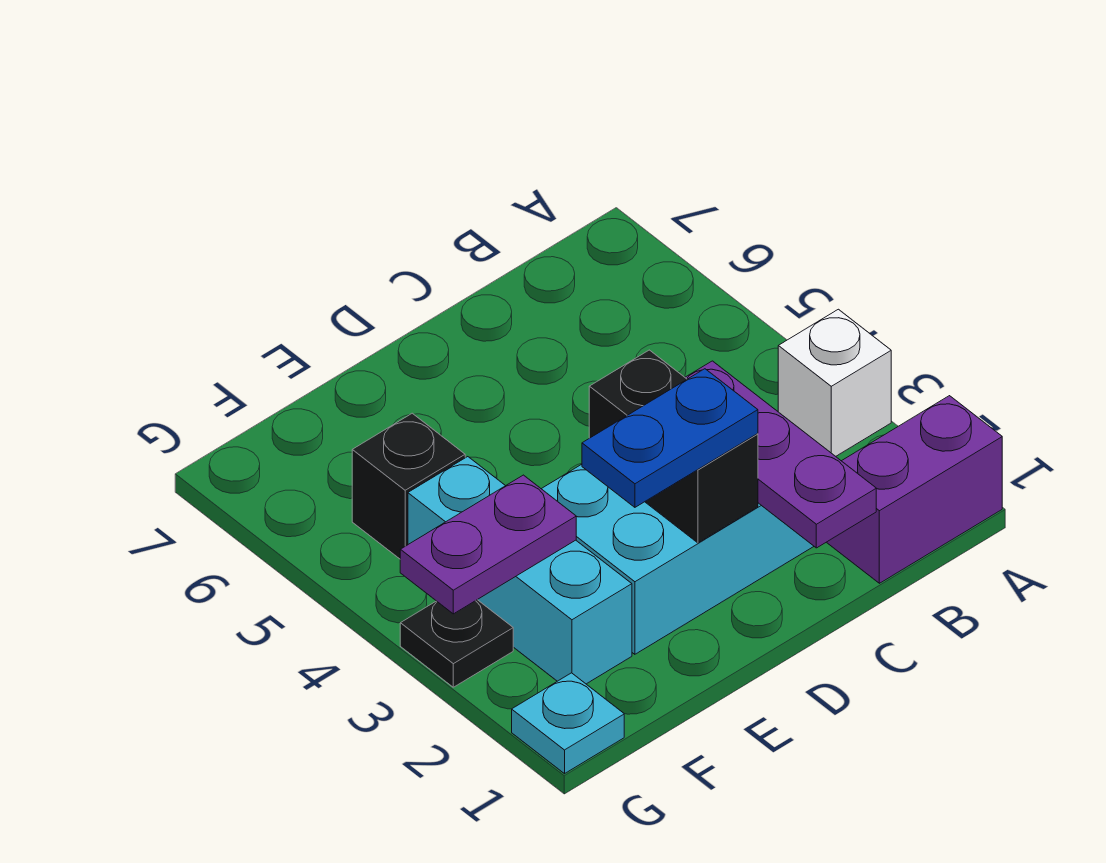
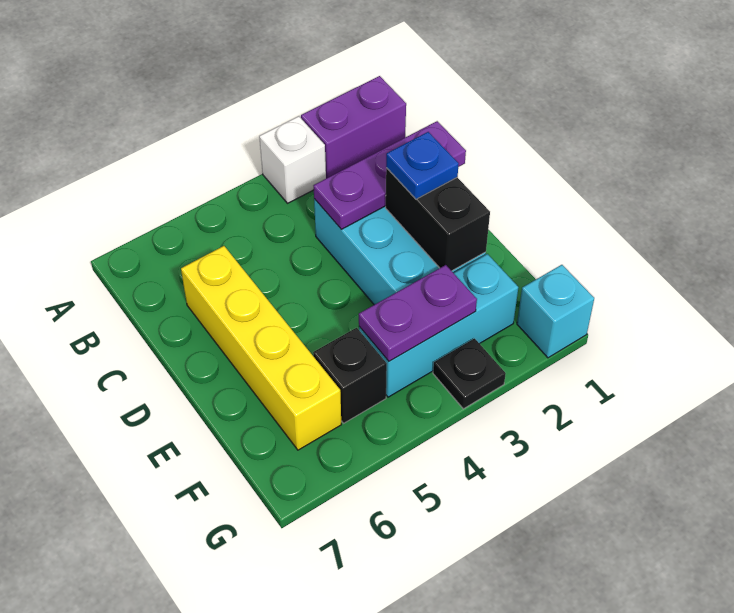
purple 1x2 brick [827,396,1002,583] -> purple 1x2 brick turned to [301,76,406,178]
none -> yellow 1x4 brick [181,246,341,450]
black 1x2 brick [589,350,758,543] -> black 1x2 brick turned to [386,168,490,271]
blue 1x2 plate [582,369,758,507] -> blue 1x1 plate [386,132,459,199]
purple 1x2 plate [400,475,576,614] -> purple 1x2 plate turned to [359,265,477,361]
cyan 1x1 plate [512,673,624,774] -> cyan 1x1 brick [517,265,594,358]

